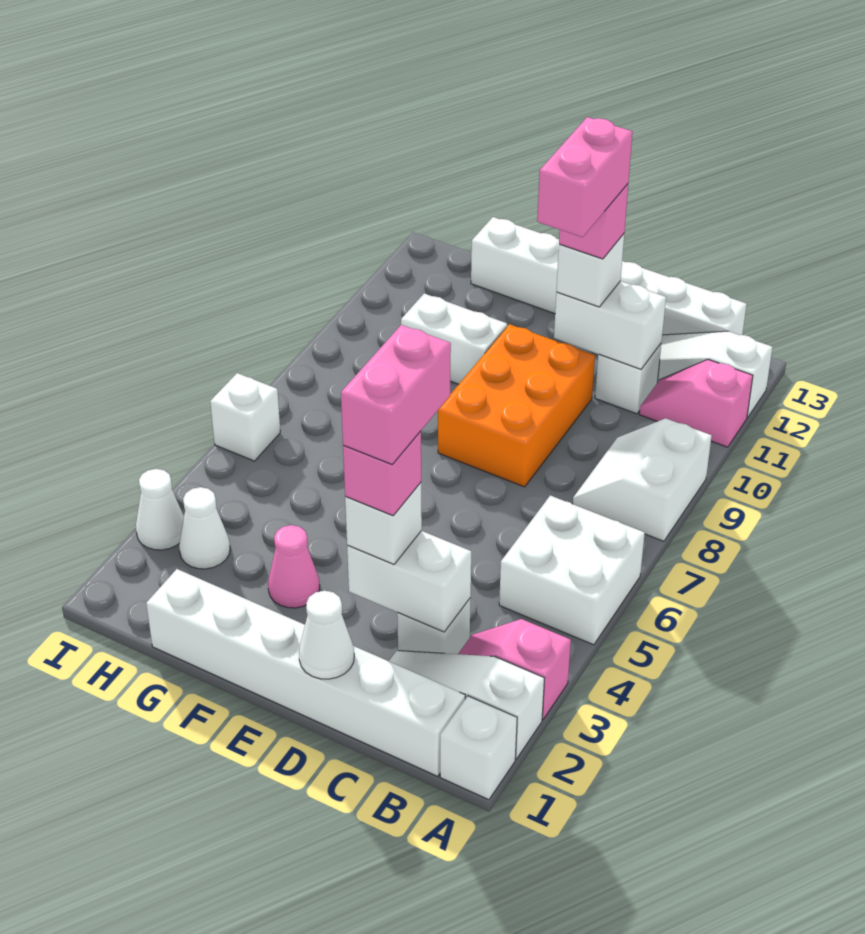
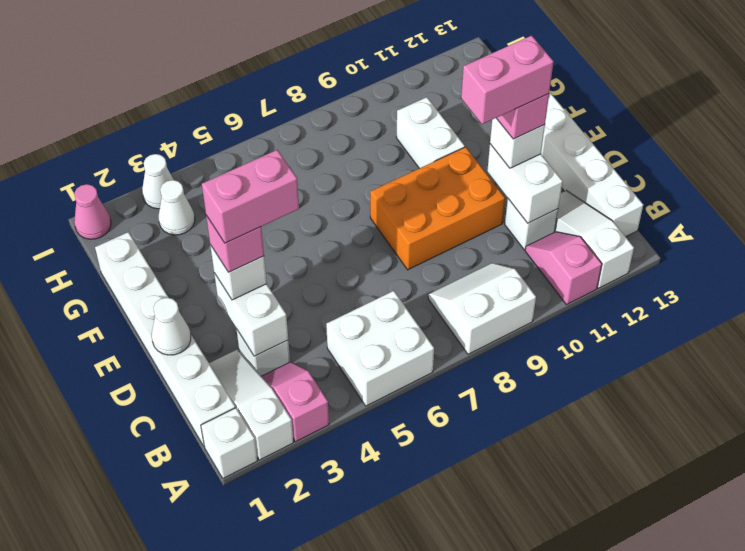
pink 1x1 cone [268,525,320,608] -> pink 1x1 cone moved to [74,184,111,239]
white 1x1 brick [210,373,280,461] -> none

